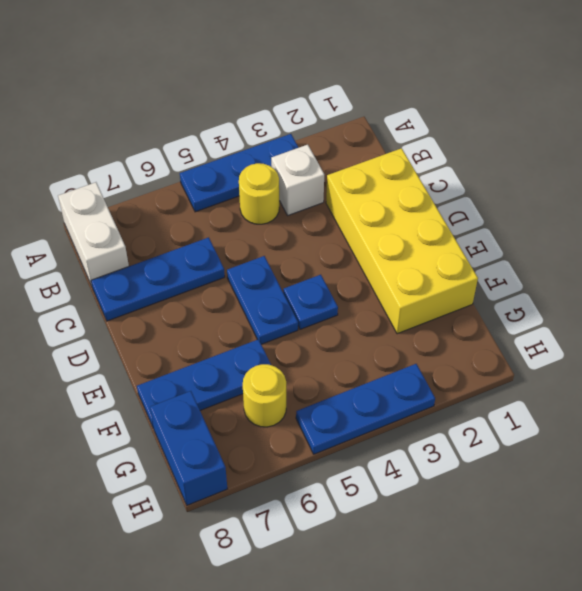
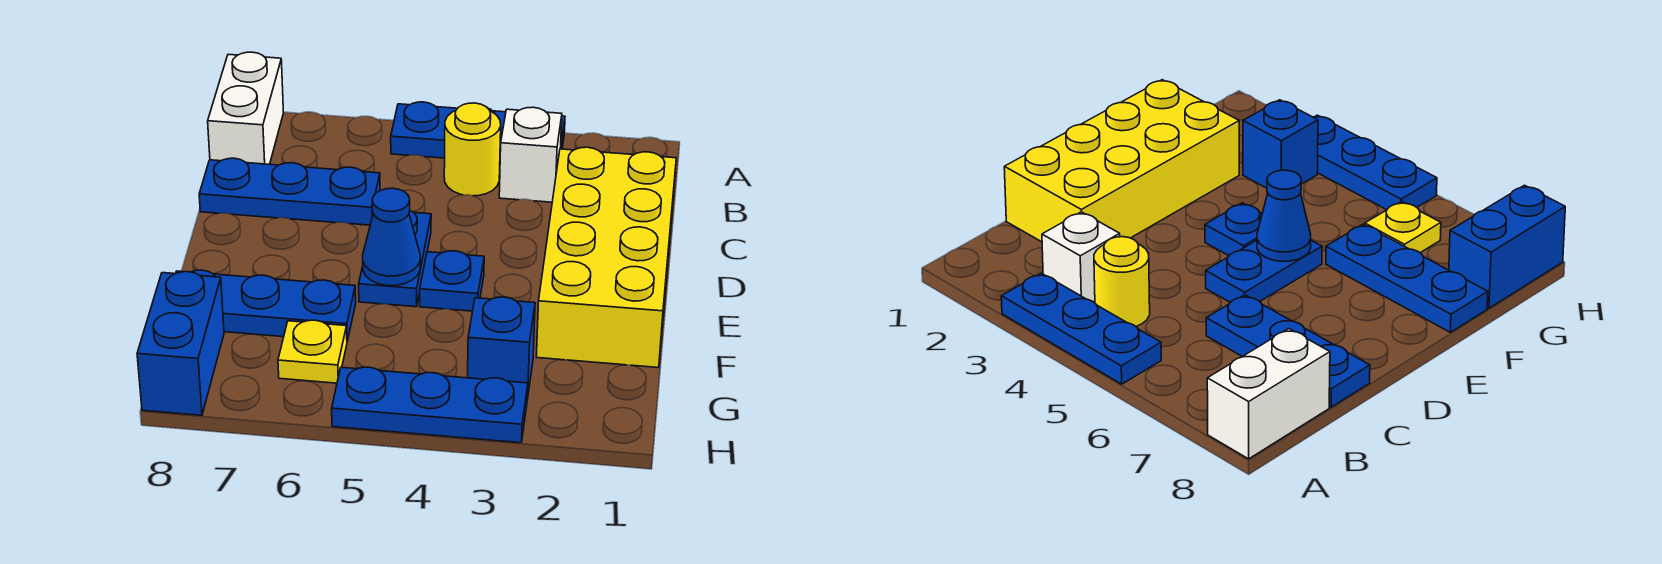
none -> blue 1x1 cone [363,188,420,286]
none -> blue 1x1 brick [468,297,535,399]
yellow 1x1 round brick [243,364,286,427] -> yellow 1x1 plate [278,320,347,383]

